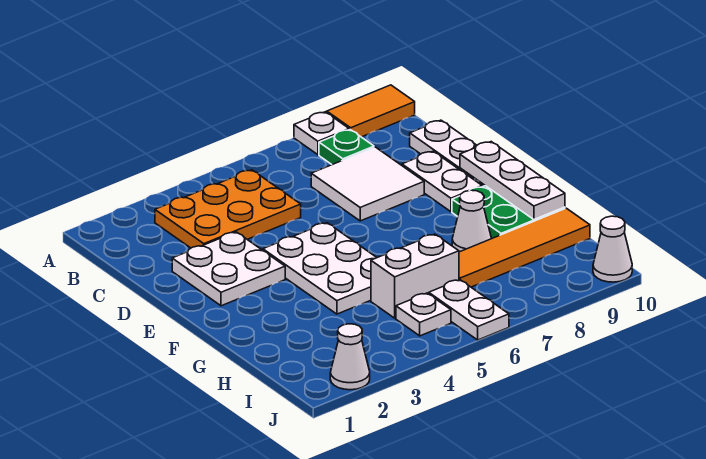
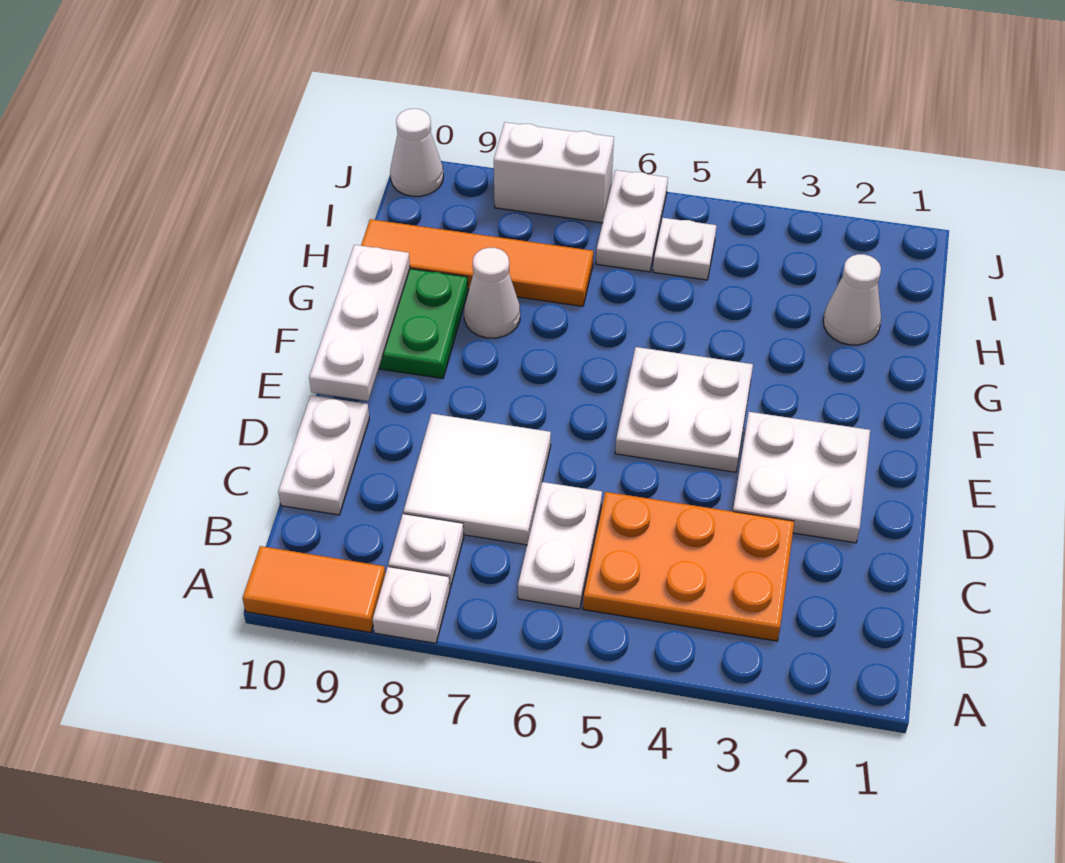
green 1x1 plate [319,129,374,165] -> white 1x1 plate [388,514,464,588]
white 1x2 plate [402,151,482,212] -> white 1x2 plate moved to [518,482,602,609]
white 2x3 plate [263,223,377,314] -> white 2x2 plate [615,347,753,472]
white 1x2 brick [371,234,459,318] -> white 1x2 brick moved to [494,122,614,223]
white 1x1 cone [330,324,370,390] -> white 1x1 cone moved to [823,254,881,345]

